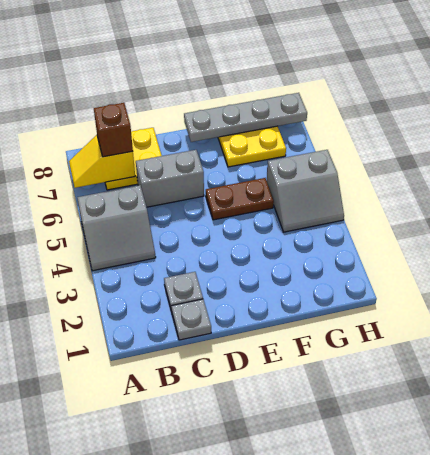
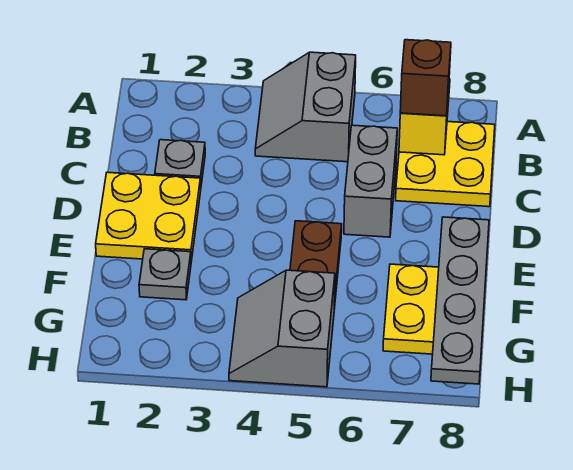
grey 1x1 plate [171,299,211,340] -> grey 1x1 plate moved to [139,249,191,300]
none -> yellow 2x2 plate [96,172,201,261]

